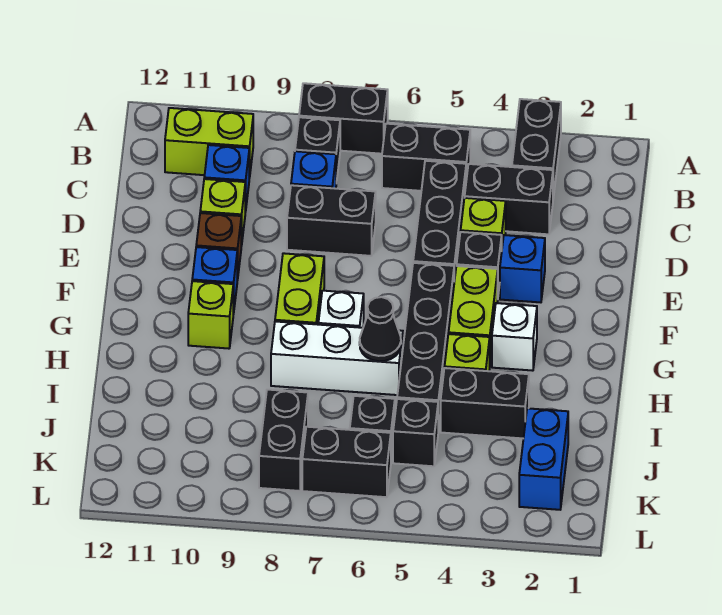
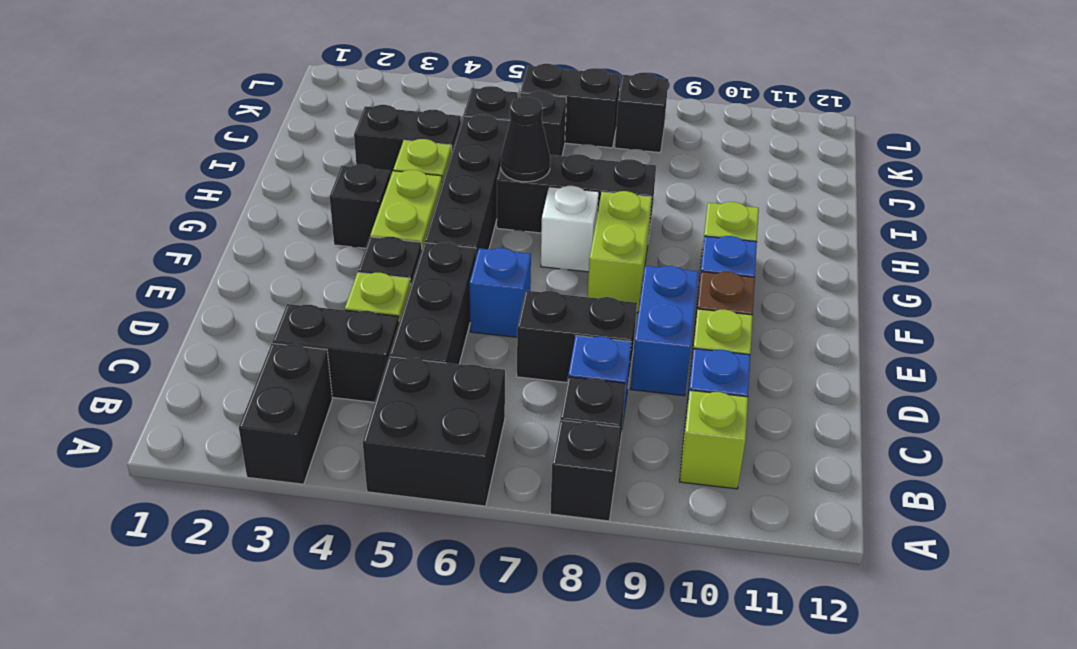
black 1x2 brick [299,83,388,154] -> black 1x1 brick [550,420,619,521]
black 1x2 brick [382,124,470,191] -> black 2x2 brick [363,357,505,506]
lime 1x2 brick [165,108,253,178] -> lime 1x1 brick [680,390,748,489]
blue 1x1 brick [500,235,545,302] -> blue 1x1 brick moved to [470,248,531,337]
white 1x1 brick [492,303,537,371] -> black 1x1 brick [330,165,391,248]
white 1x3 brick [271,321,403,395] -> black 1x3 brick [497,154,656,239]
blue 1x2 brick [519,408,568,510] -> blue 1x2 brick moved to [631,266,698,396]
black 1x2 brick [259,390,308,491] -> black 1x1 brick [615,73,668,153]

